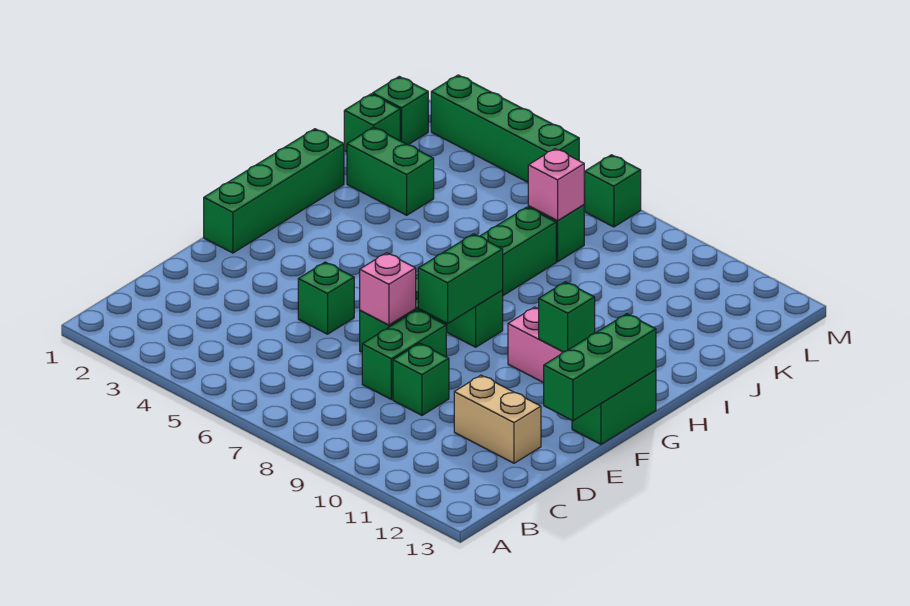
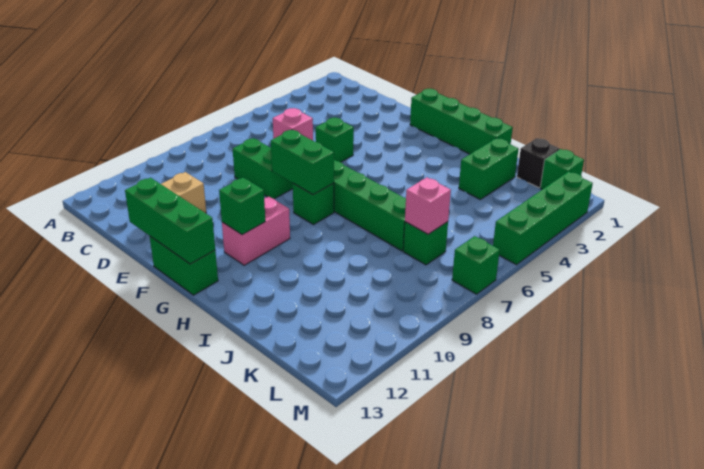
green 1x1 brick [393,343,449,415] -> none
green 1x1 brick [344,94,400,152] -> black 1x1 brick [517,138,559,188]

